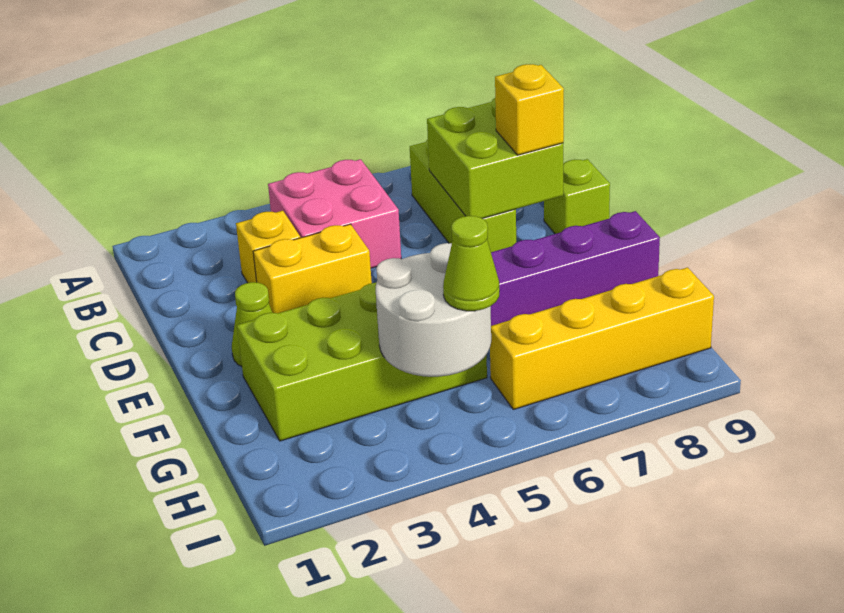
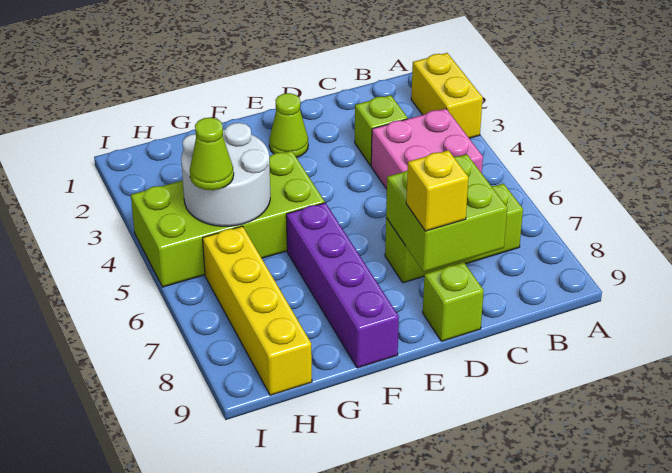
yellow 1x1 brick [236,211,300,283] -> lime 1x1 brick [355,95,408,166]
yellow 1x2 brick [253,224,372,313] -> yellow 1x2 brick moved to [411,53,483,138]
lime 2x4 brick [237,283,487,441] -> lime 2x4 brick turned to [131,151,325,287]

